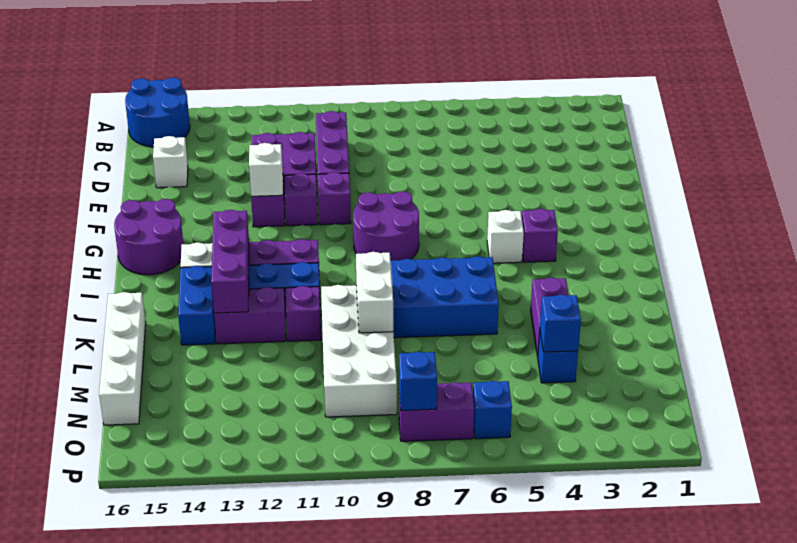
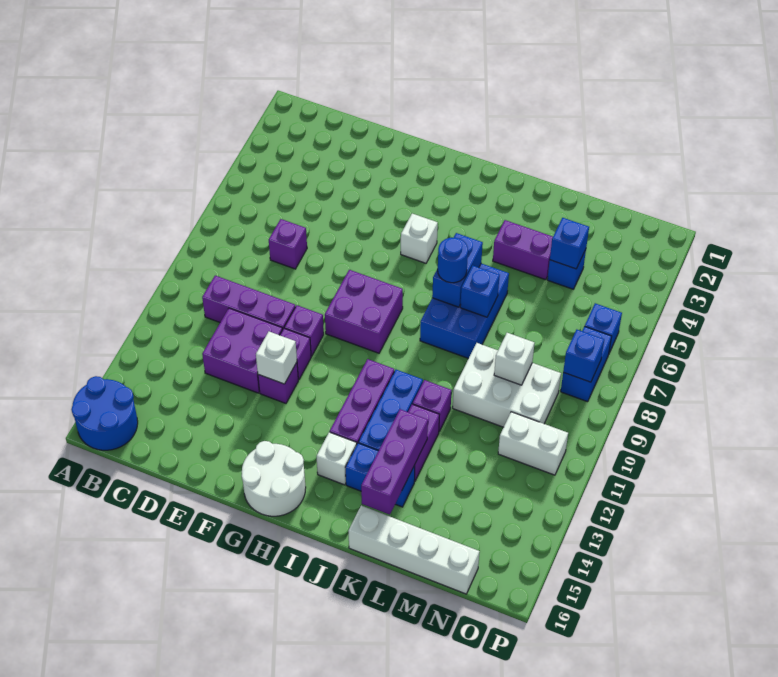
white 1x1 brick [153,136,188,188] -> white 1x1 brick moved to [494,333,535,385]
purple 2x2 round brick [353,191,419,261] -> purple 2x2 brick [325,270,403,353]
purple 2x2 round brick [114,199,183,275] -> white 2x2 round brick [242,441,306,516]
purple 1x1 brick [522,209,558,262] -> purple 1x1 brick moved to [269,219,307,269]
purple 1x3 brick [211,210,249,313] -> purple 1x3 brick turned to [361,409,428,515]
none -> blue 1x2 brick [432,233,483,307]
none -> blue 1x1 round brick [438,238,468,283]
none -> blue 1x1 brick [460,266,500,317]
white 2x4 brick [321,285,397,417] -> white 2x3 brick [453,343,561,427]
white 1x2 brick [356,252,393,333] -> white 1x2 brick moved to [498,412,568,475]
purple 1x2 brick [399,382,474,441] -> blue 1x2 brick [561,326,612,402]

